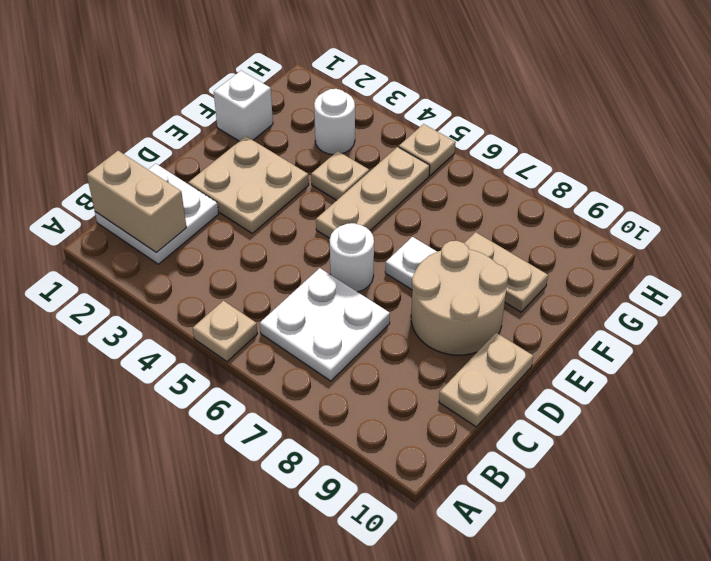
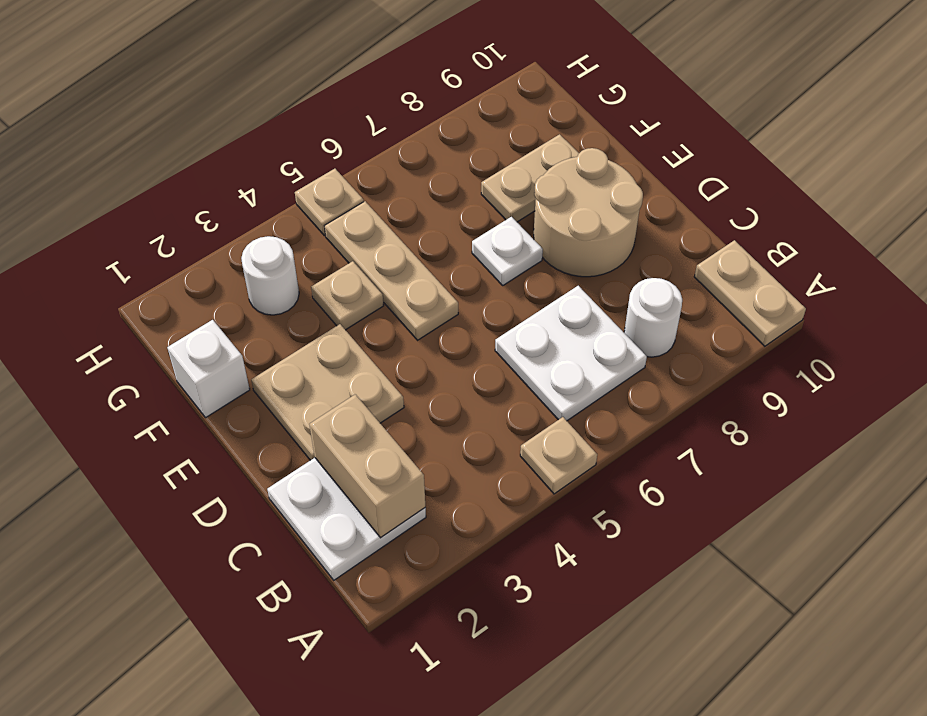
tan 1x2 brick [87,151,186,253] -> tan 1x2 brick turned to [309,394,425,538]
tan 1x2 plate [439,333,533,427] -> tan 1x2 plate moved to [694,240,806,346]
white 1x1 round brick [330,223,374,292] -> white 1x1 round brick moved to [624,278,682,357]

